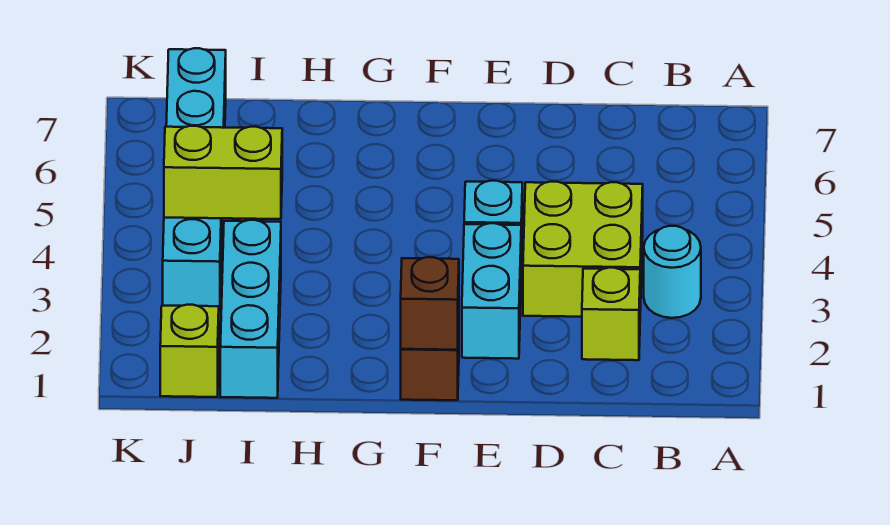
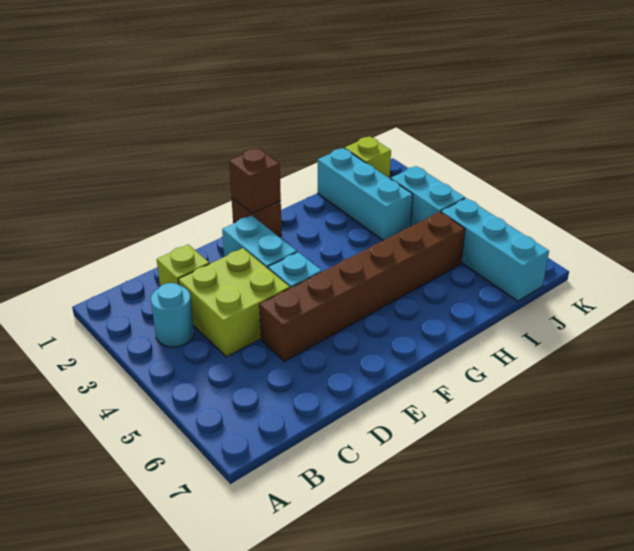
none -> brown 1x6 brick [259,212,465,361]
lime 1x2 brick [164,126,282,219] -> none

